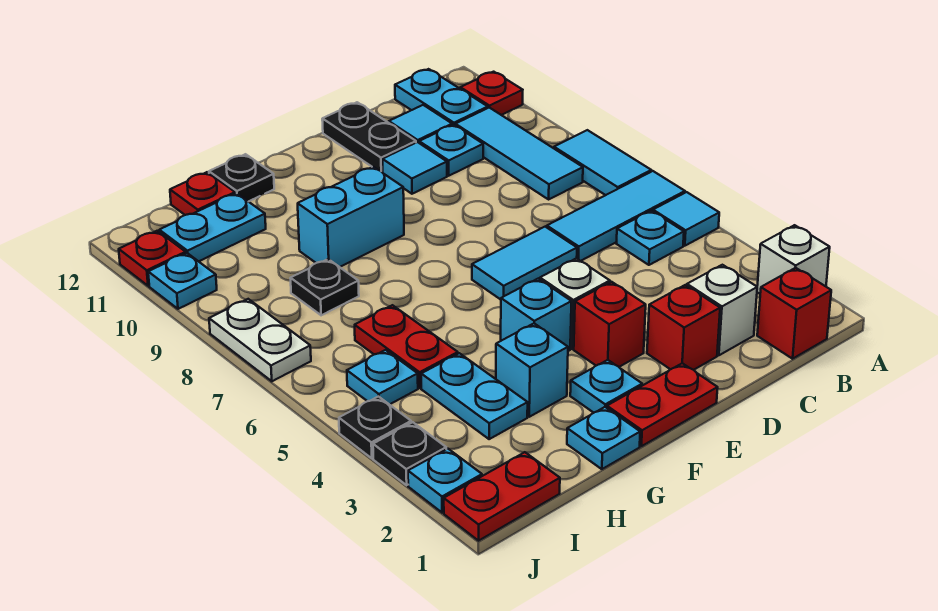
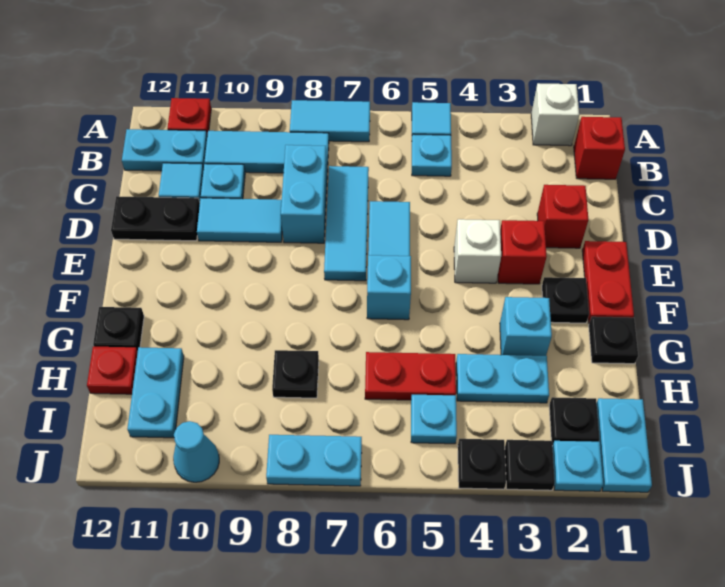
cyan 1x3 tile [547,171,685,261] -> cyan 1x3 tile moved to [324,166,369,281]
white 1x1 brick [687,265,757,355] -> none
cyan 1x1 tile [382,142,447,194] -> cyan 1x2 tile [197,198,282,242]
cyan 1x1 plate [570,360,642,413] -> black 1x1 plate [542,277,589,323]
cyan 1x1 brick [501,279,571,351] -> cyan 1x1 brick moved to [367,255,411,320]
cyan 1x2 brick [298,167,404,267] -> cyan 1x2 brick moved to [281,145,327,243]
cyan 1x1 plate [567,407,640,469] -> black 1x1 plate [589,317,638,364]
red 1x2 plate [444,452,560,541] -> cyan 1x2 plate [597,398,652,492]
none -> black 1x1 plate [549,397,600,445]
white 1x2 plate [209,299,311,381] -> cyan 1x2 plate [266,435,362,486]
cyan 1x1 plate [148,253,217,309] -> cyan 1x1 cone [173,421,219,482]
red 1x1 plate [119,231,186,286] -> none

